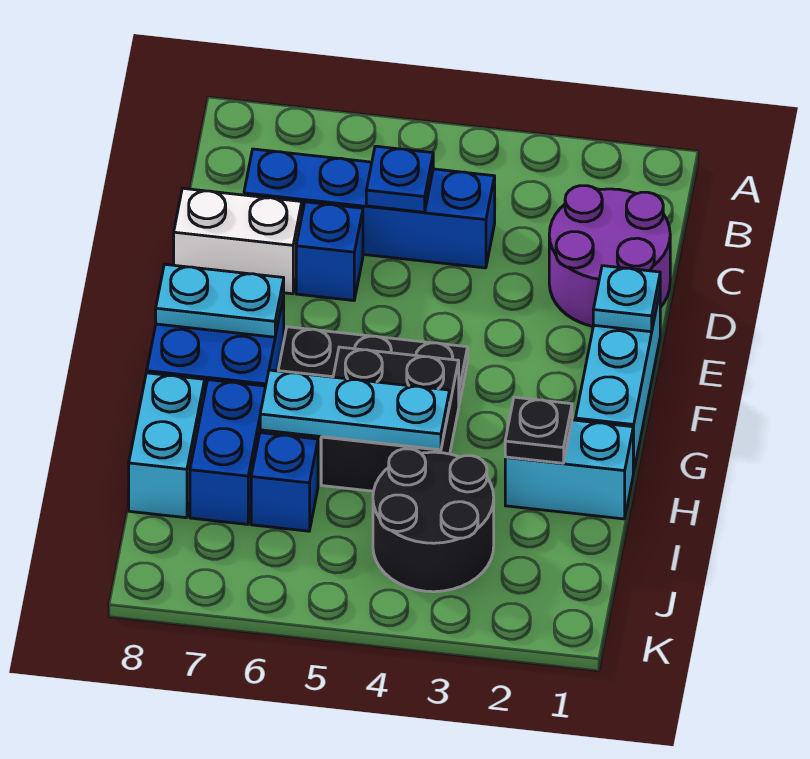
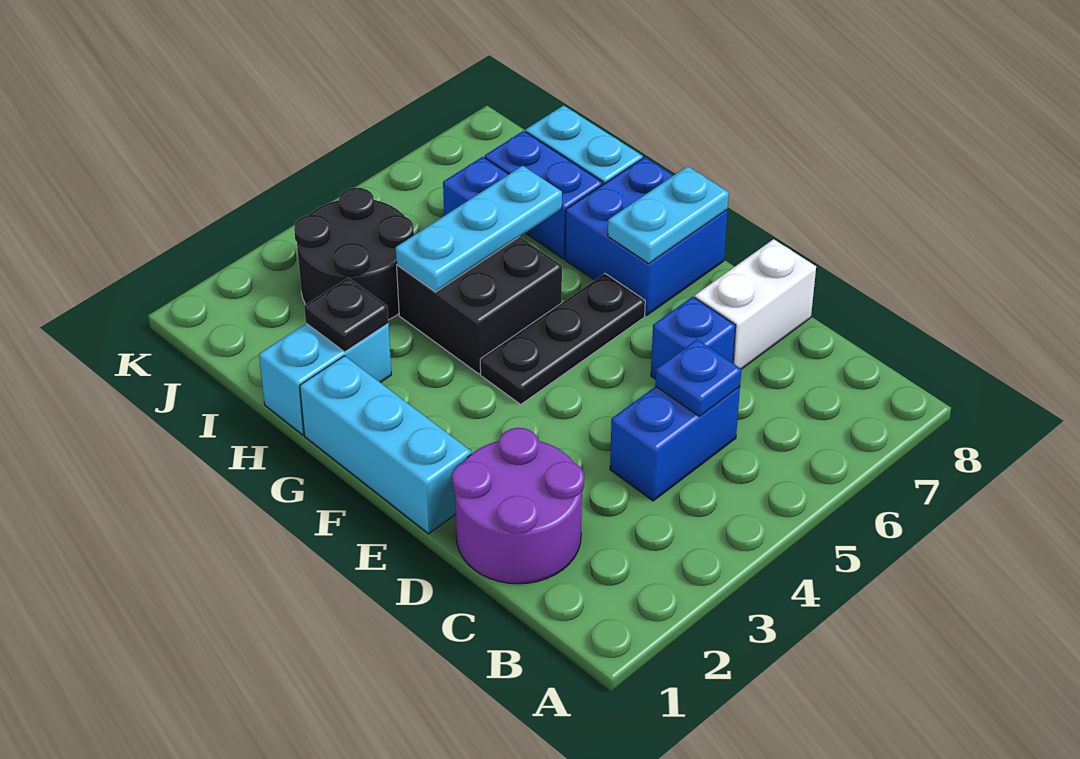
blue 1x4 brick [244,149,495,268] -> blue 1x2 brick [610,386,740,501]
cyan 1x1 plate [593,266,660,332] -> none

